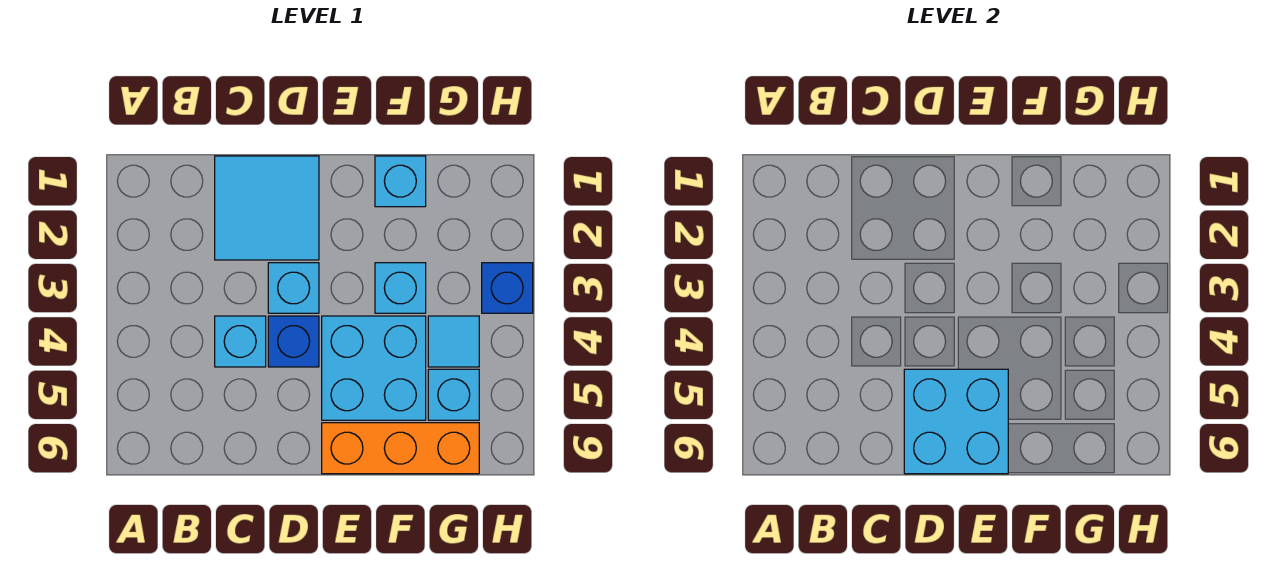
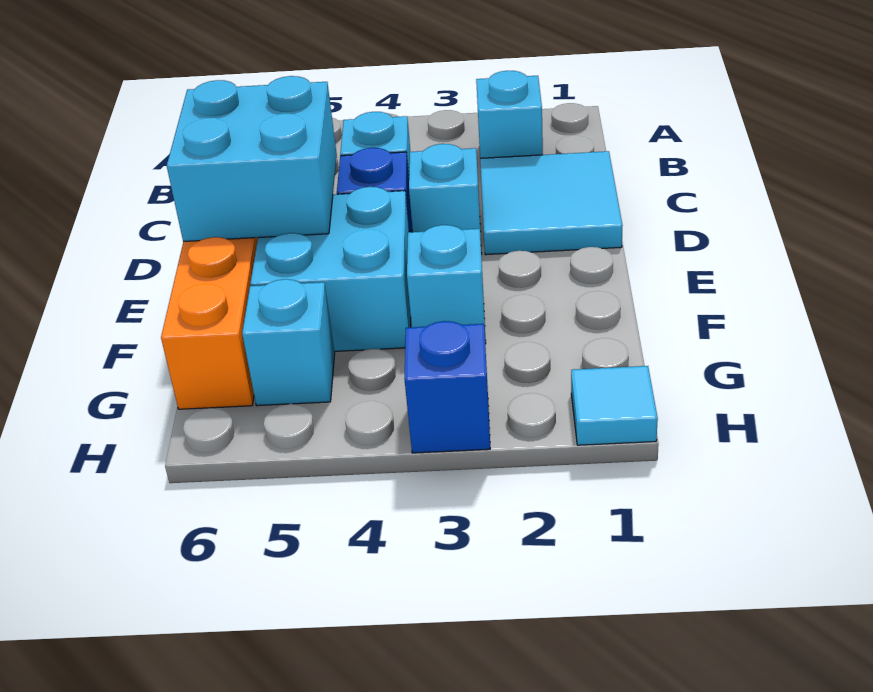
cyan 1x1 brick [375,156,426,207] -> cyan 1x1 brick moved to [476,71,543,158]
cyan 1x1 tile [428,316,479,367] -> cyan 1x1 tile moved to [571,366,658,445]

